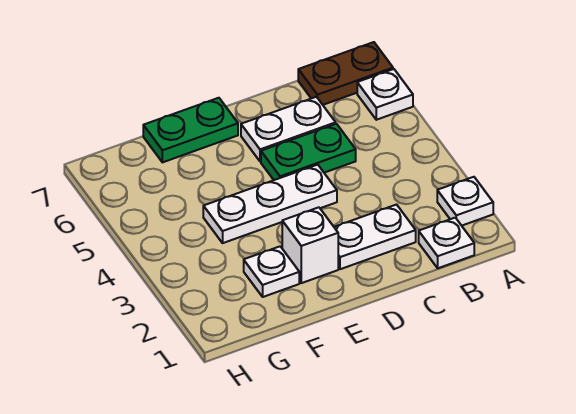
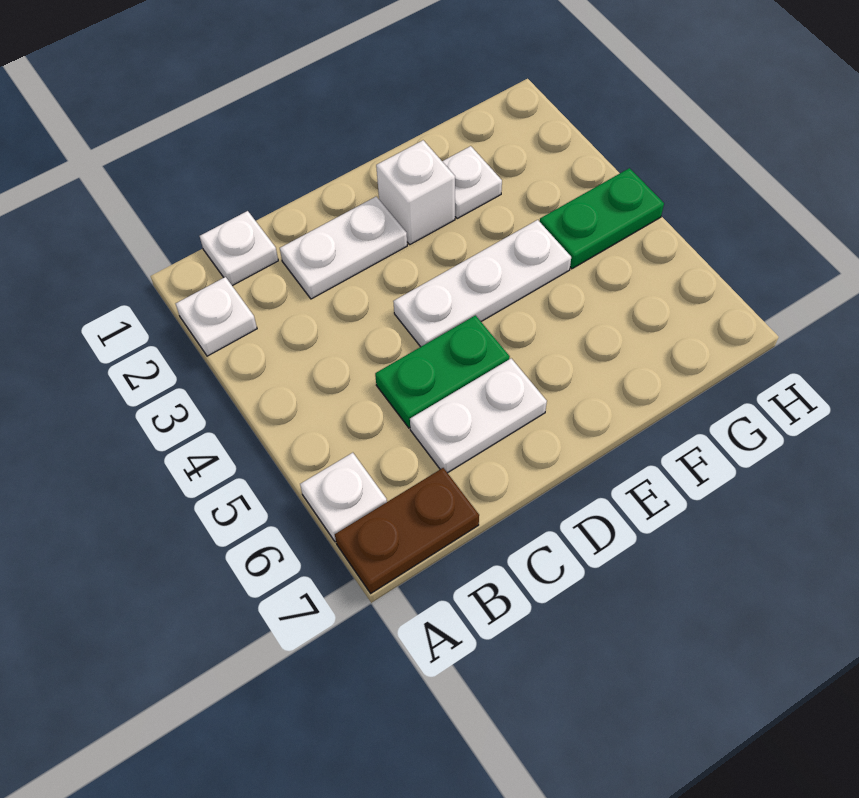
green 1x2 plate [143,98,238,162] -> green 1x2 plate moved to [540,168,664,269]

